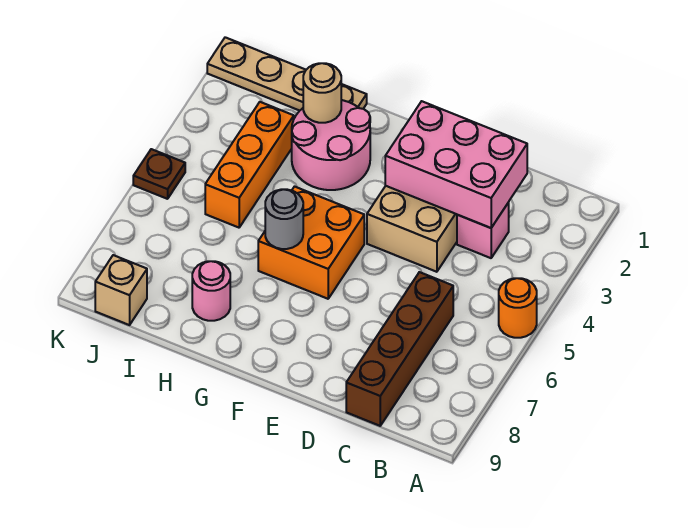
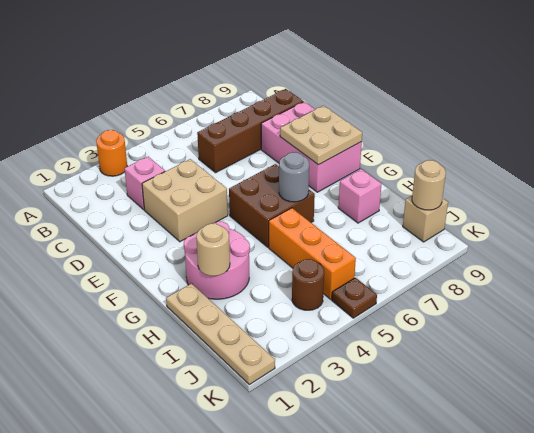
orange 1x1 round brick [499,278,537,338] -> orange 1x1 round brick moved to [96,130,127,176]
pink 2x3 brick [385,101,527,228] -> pink 2x3 brick moved to [261,102,362,192]
none -> tan 2x2 plate [280,106,362,165]
orange 2x2 brick [258,187,364,299] -> brown 2x2 brick [229,164,315,247]
pink 1x1 round brick [192,261,230,321] -> pink 1x1 brick [338,169,381,223]
orange 1x3 brick [205,102,294,228] -> orange 1x3 brick turned to [269,208,356,300]
none -> brown 1x1 round brick [292,259,324,310]
none -> tan 1x1 round brick [412,160,446,210]

